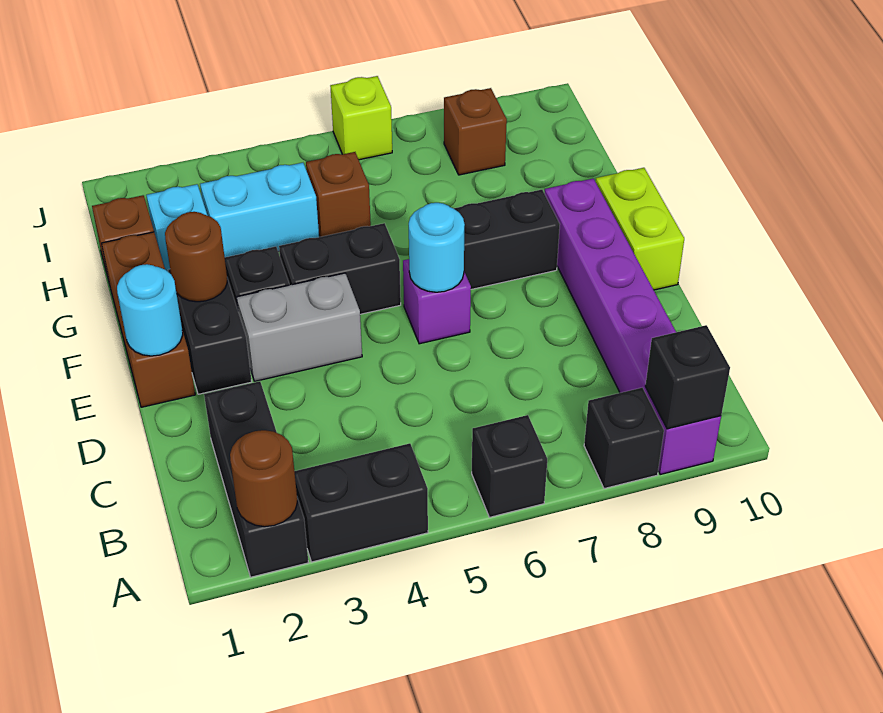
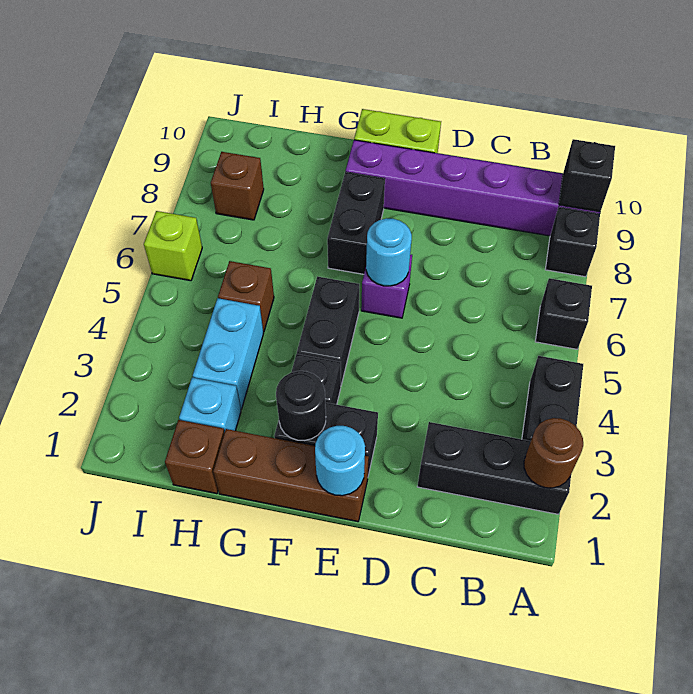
grey 1x2 brick [237,273,362,381] -> none
brown 1x1 round brick [165,212,227,302] -> black 1x1 round brick [276,371,326,440]

